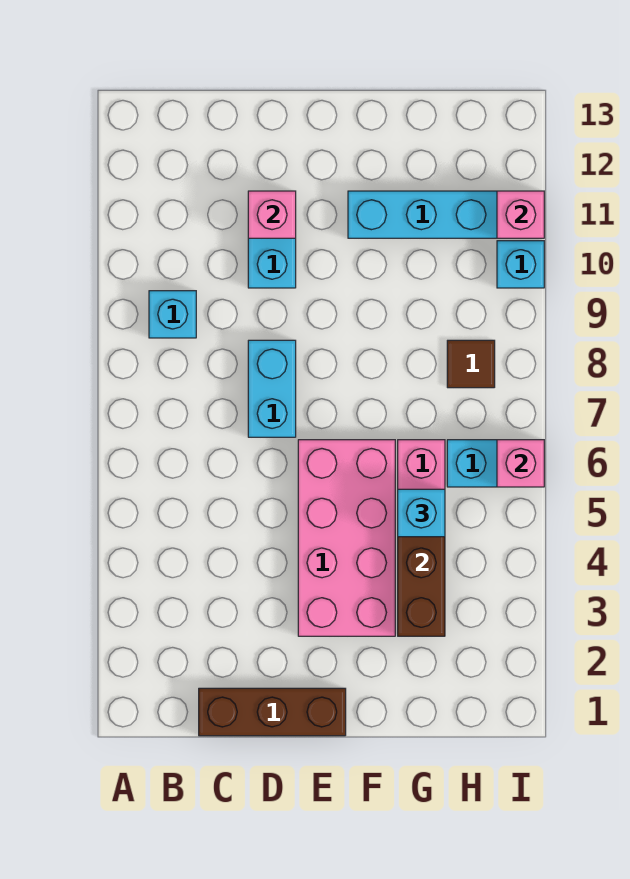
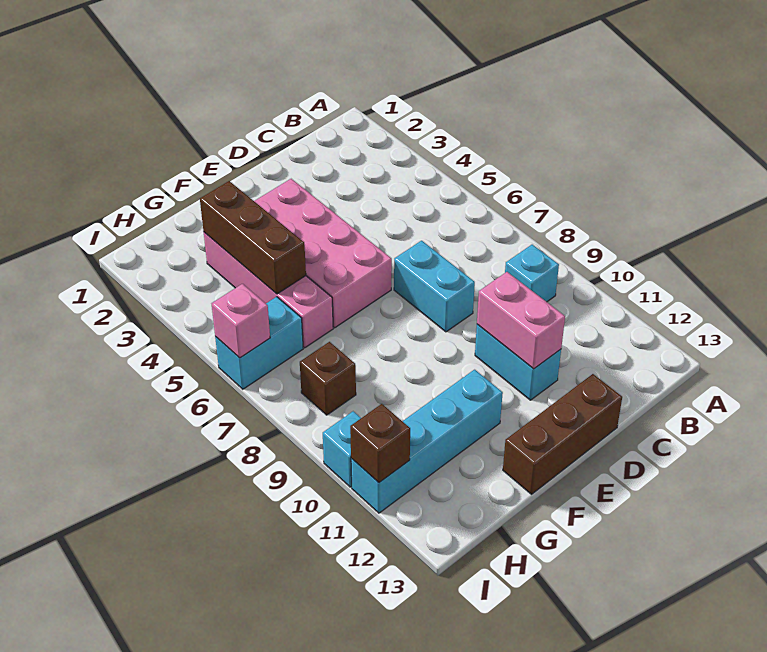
brown 1x3 brick [199,688,346,736] -> brown 1x3 brick moved to [503,374,622,494]
pink 1x1 brick [248,191,296,238] -> pink 1x2 brick [477,272,565,369]
cyan 1x1 brick [398,489,445,537] -> none
brown 1x1 tile [447,340,495,388] -> brown 1x1 brick [300,342,356,415]
pink 1x1 brick [497,191,544,238] -> brown 1x1 brick [350,404,410,483]

